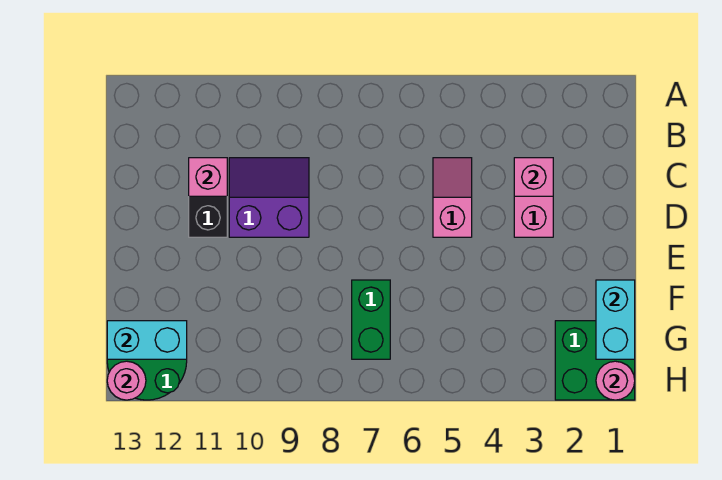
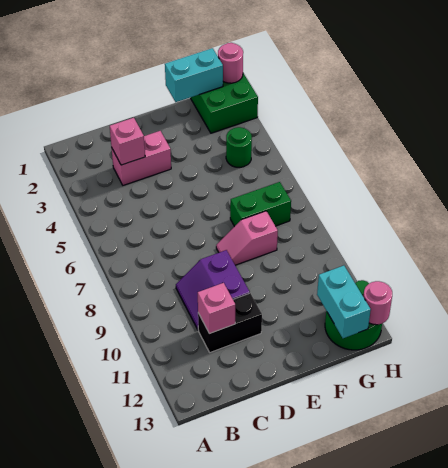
pink 1x2 slope [433,158,472,237] -> pink 1x2 slope moved to [216,211,278,265]
none -> green 1x1 round brick [226,127,252,167]

